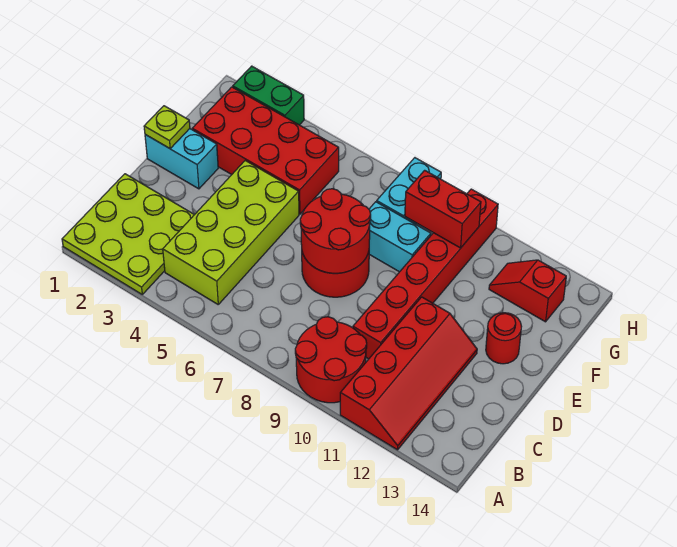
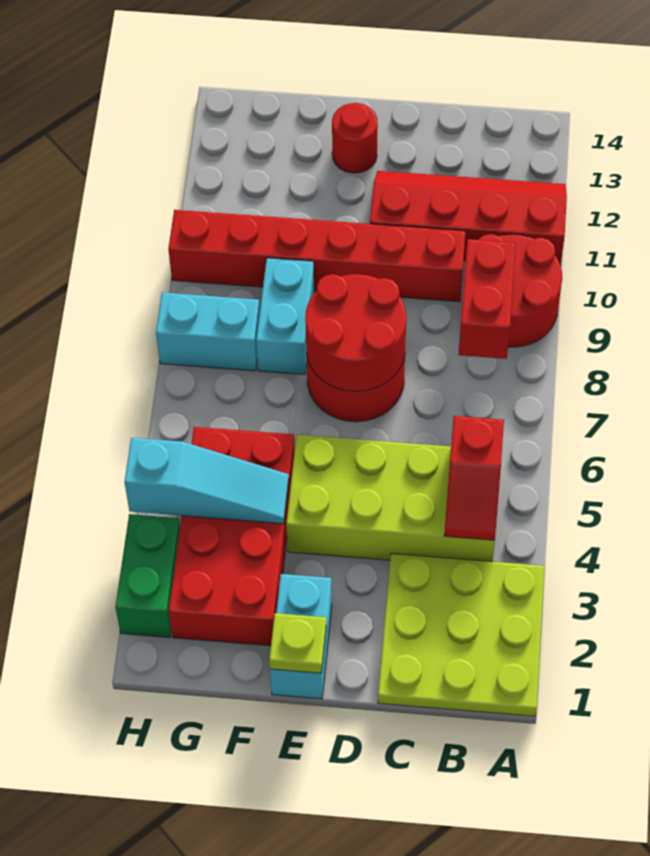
none -> cyan 1x3 slope [124,438,289,524]
red 1x2 brick [405,170,481,248] -> red 1x2 brick moved to [458,239,516,359]
red 1x2 slope [489,260,566,322] -> red 1x2 slope moved to [444,416,504,540]

